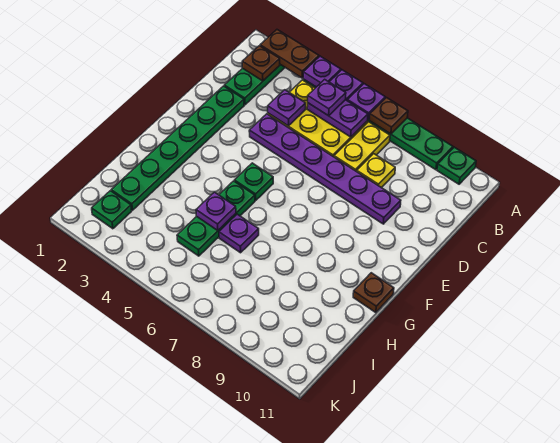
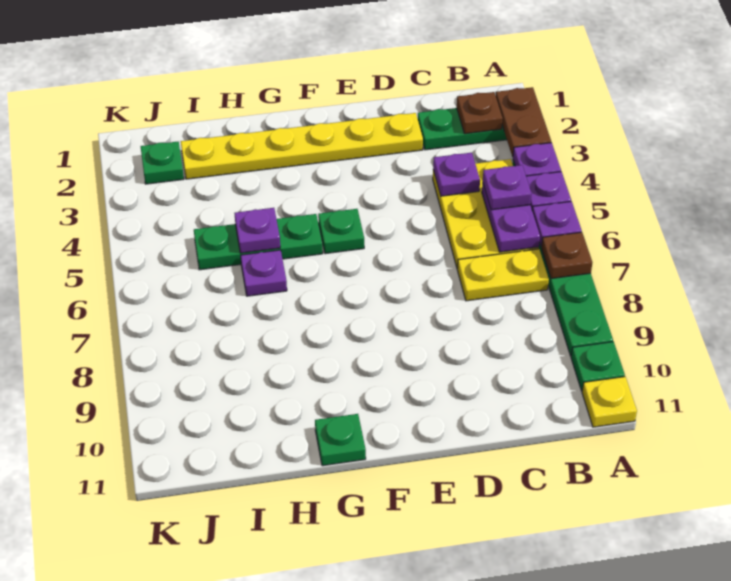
yellow 1x1 plate [357,154,395,188] -> yellow 1x1 plate moved to [582,377,637,427]
green 1x6 plate [111,86,244,210] -> yellow 1x6 plate [181,113,423,179]
purple 1x6 plate [249,114,401,224] -> none
brown 1x1 plate [353,273,394,313] -> green 1x1 plate [315,414,366,466]

